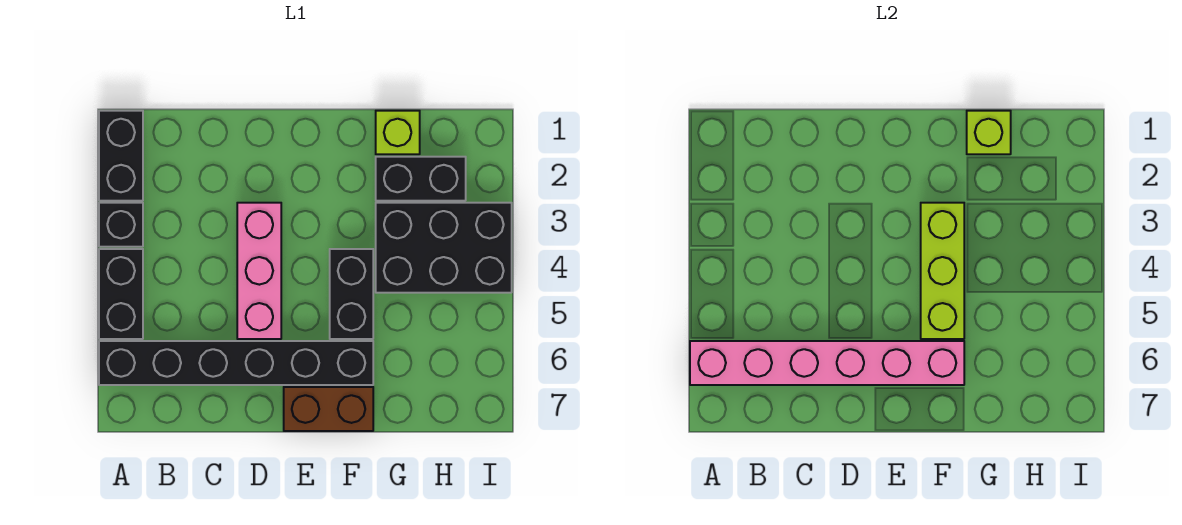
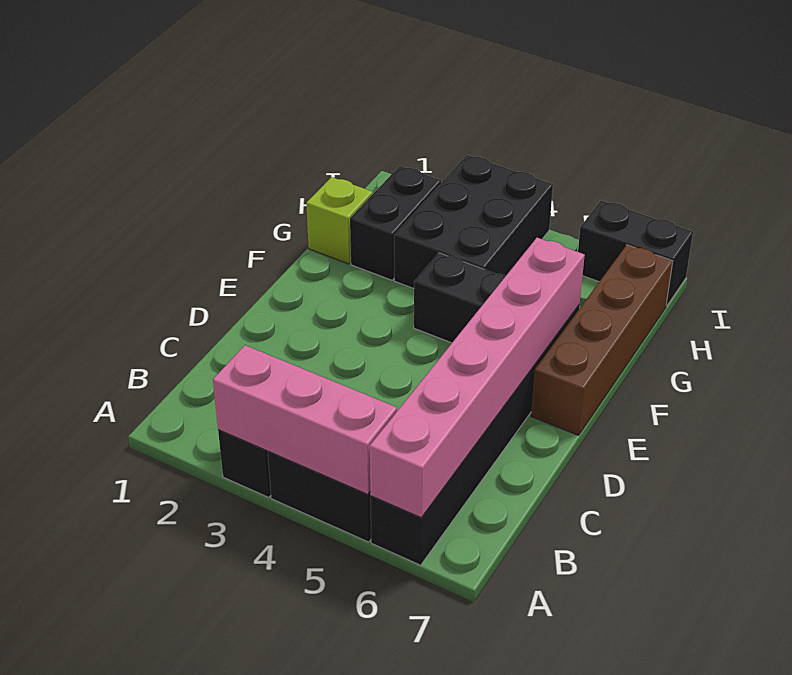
black 1x2 brick [99,111,143,201] -> black 1x2 brick moved to [578,201,693,306]
pink 1x3 brick [237,203,281,339] -> pink 1x3 brick moved to [213,345,397,494]
brown 1x2 brick [284,387,373,431] -> brown 1x4 brick [531,245,673,435]
lime 1x3 brick [921,203,964,339] -> none
lime 1x1 brick [967,111,1011,154] -> none

